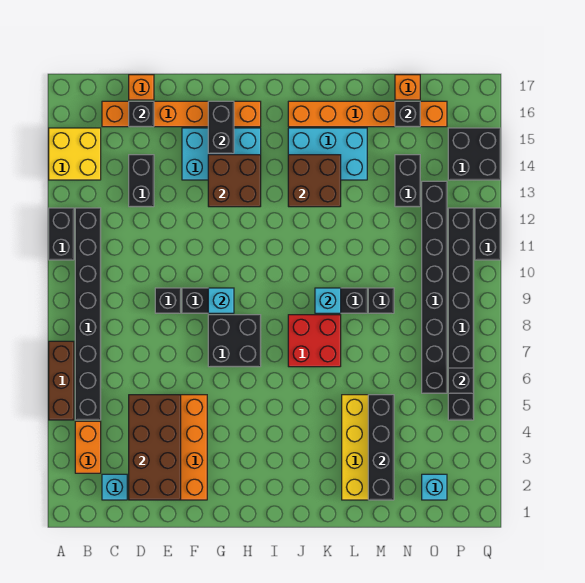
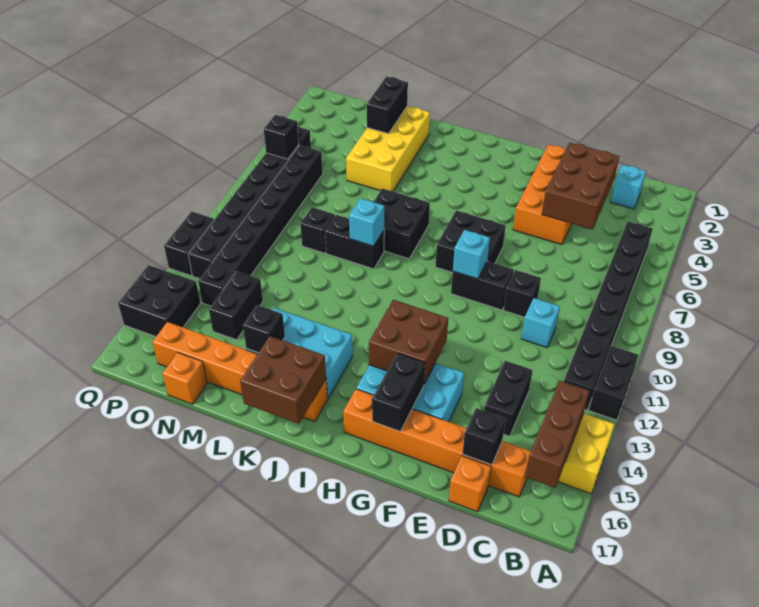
brown 1x3 brick [49,341,74,420] -> brown 1x3 brick moved to [525,381,589,488]
orange 1x2 brick [75,421,101,473] -> none
brown 2x4 brick [129,395,181,500] -> brown 2x3 brick [542,143,619,229]
red 2x2 brick [288,315,341,367] -> black 2x2 brick [374,189,430,259]
brown 2x2 brick [288,155,341,207] -> brown 2x2 brick moved to [240,336,326,424]
black 1x4 brick [368,395,394,500] -> black 1x2 brick [367,77,408,134]
black 1x1 brick [395,101,420,127] -> black 1x1 brick moved to [243,305,285,353]
cyan 1x1 brick [422,474,447,500] -> cyan 1x1 brick moved to [521,298,560,347]

